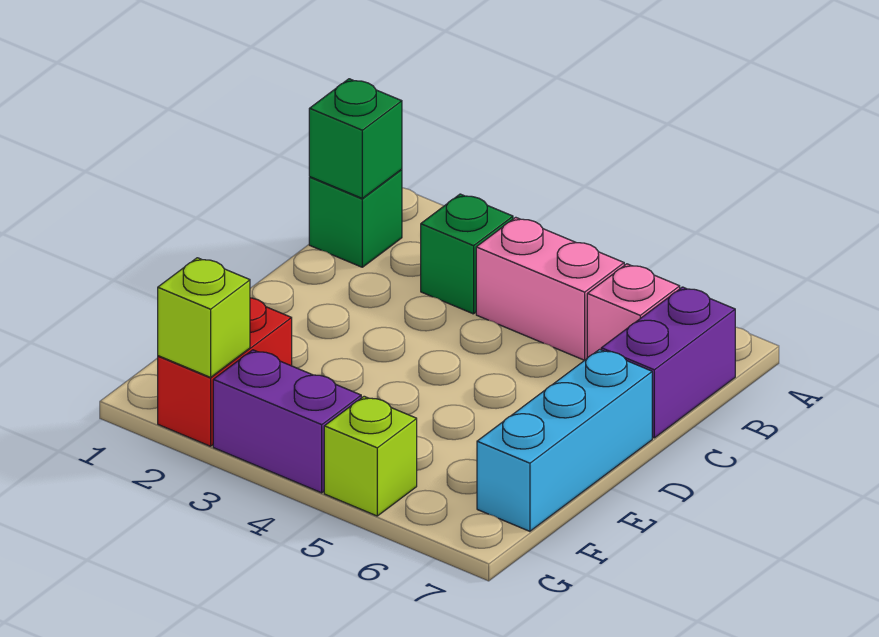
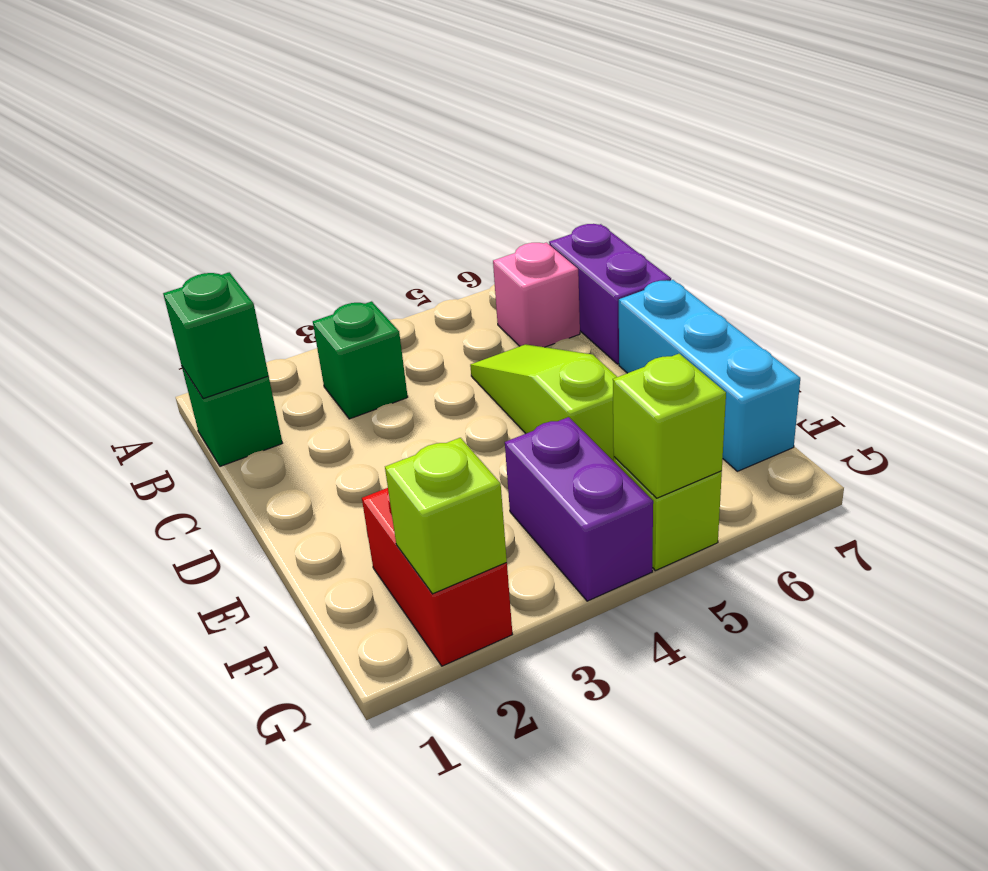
pink 1x2 brick [476,217,624,360] -> none
none -> lime 1x3 slope [470,344,617,461]
purple 1x2 brick [213,350,361,493] -> purple 1x2 brick turned to [505,417,653,601]
none -> lime 1x1 brick [613,354,726,498]

